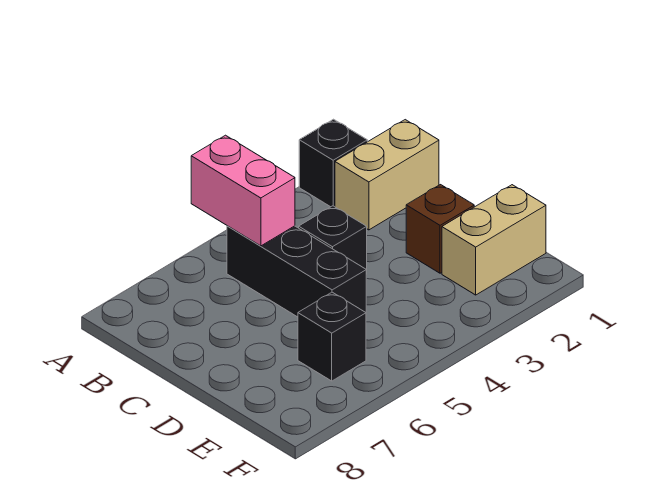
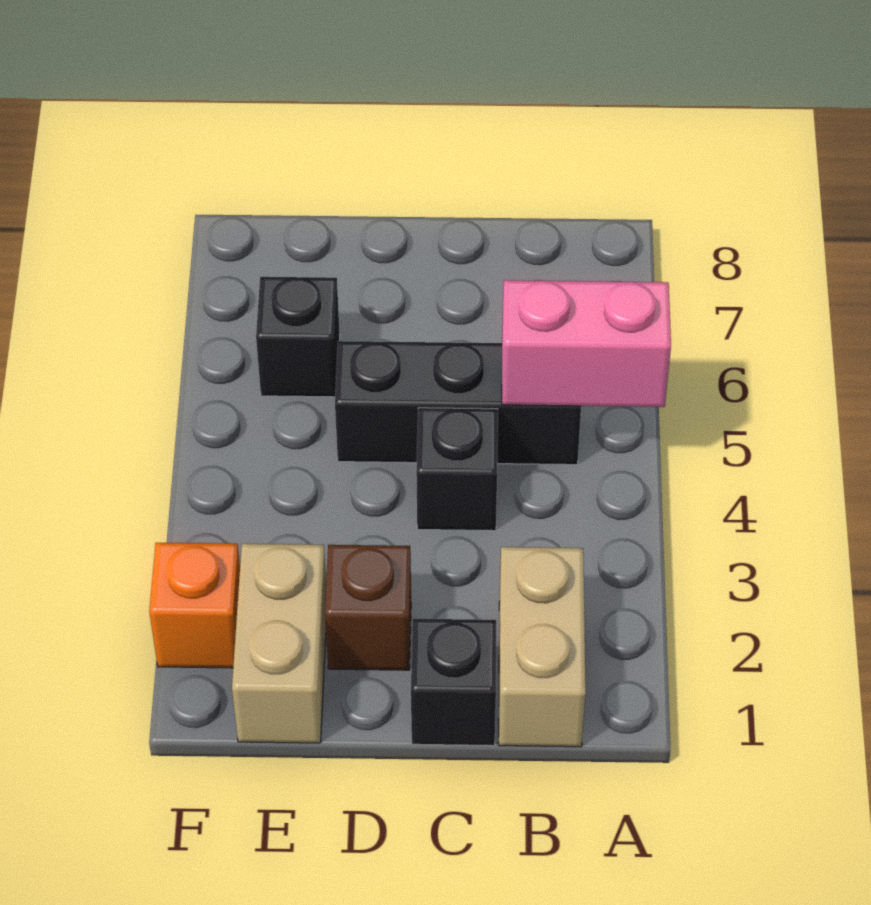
black 1x1 brick [299,119,367,207] -> black 1x1 brick moved to [411,619,496,746]
none -> orange 1x1 brick [149,543,240,668]

